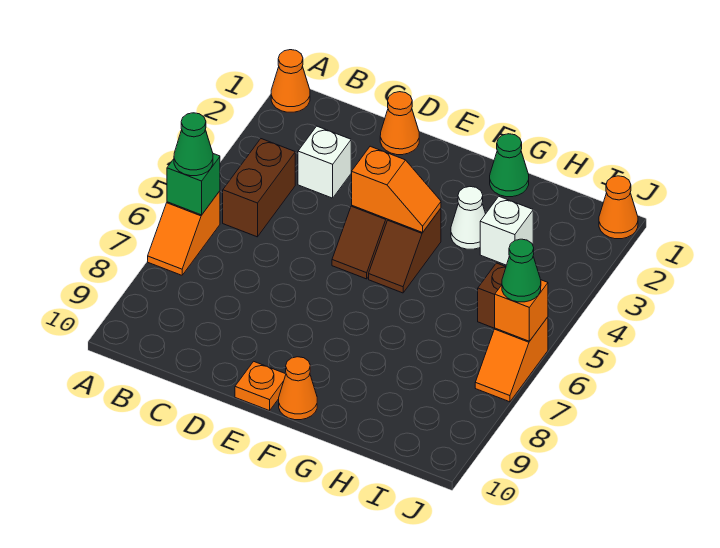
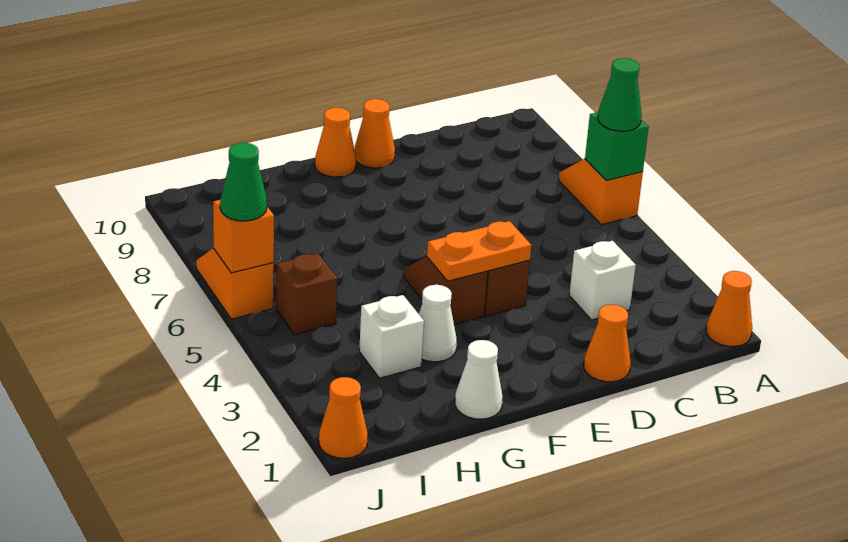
brown 1x2 brick [223,139,295,237] -> none
orange 1x2 slope [352,146,441,232] -> orange 1x2 plate [427,221,531,281]
orange 1x1 plate [235,361,286,411] -> orange 1x1 cone [354,99,395,168]
green 1x1 cone [490,134,529,197] -> white 1x1 cone [455,340,502,419]

